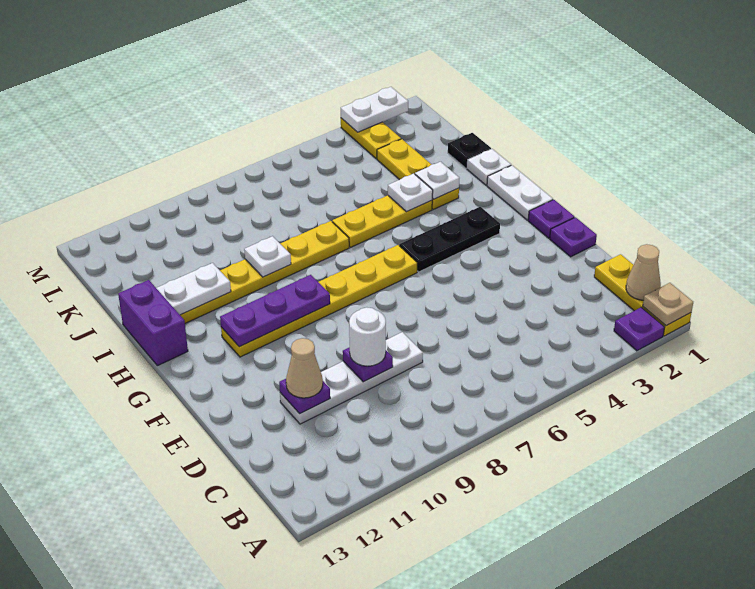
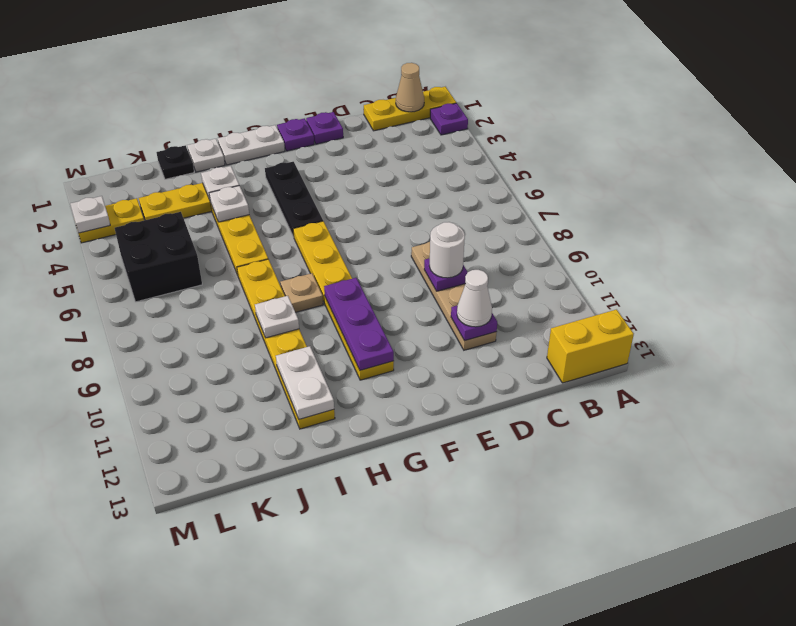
tan 1x1 plate [643,283,693,326] -> tan 1x1 plate moved to [280,273,323,312]
none -> yellow 1x2 brick [547,310,634,383]
white 1x4 plate [280,332,423,424] -> tan 1x4 plate [411,242,497,350]
tan 1x1 cone [286,338,323,398] -> white 1x1 cone [457,270,492,327]
purple 1x2 brick [118,280,188,366] -> none
none -> black 2x2 brick [115,212,202,302]
white 1x2 plate [341,87,408,132] -> white 1x1 plate [70,196,110,233]

